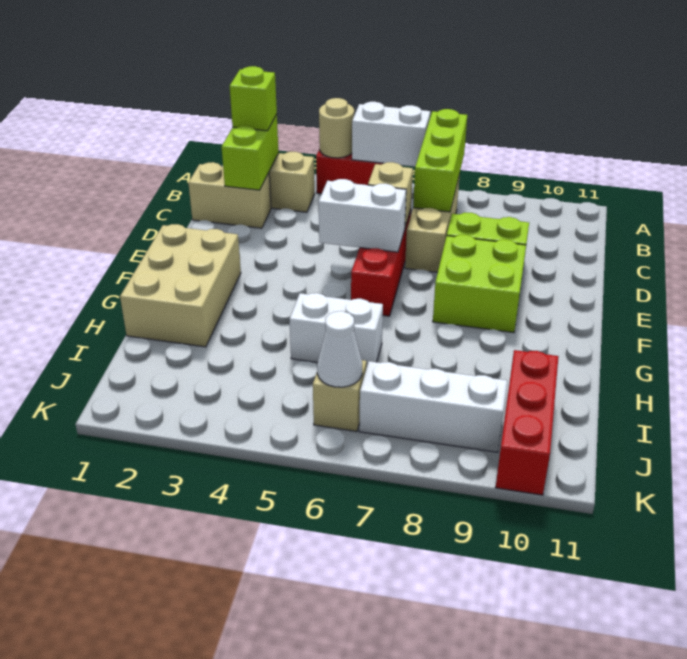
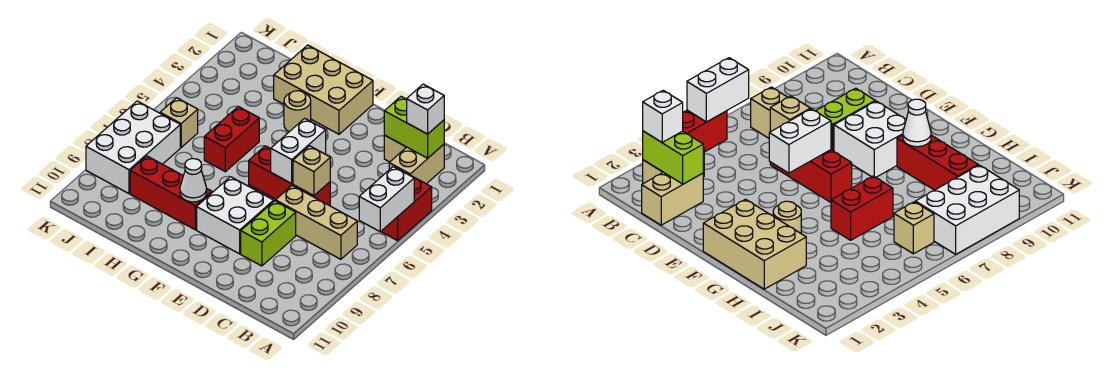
tan 1x1 round brick [319,98,354,158] -> tan 1x1 round brick moved to [284,91,311,132]
lime 1x3 brick [413,109,467,212] -> none
lime 1x1 brick [230,66,277,131] -> white 1x1 brick [407,84,444,134]
lime 2x2 brick [433,235,526,333] -> white 2x2 brick [197,177,274,254]
white 1x2 brick [289,293,383,368] -> red 1x2 brick [204,107,259,172]
red 1x3 brick [495,350,559,495] -> red 1x3 brick moved to [130,156,212,230]
white 1x1 cone [317,311,362,387] -> white 1x1 cone moved to [180,159,207,202]
white 1x3 brick [359,361,507,452] -> white 2x3 brick [86,101,180,194]

